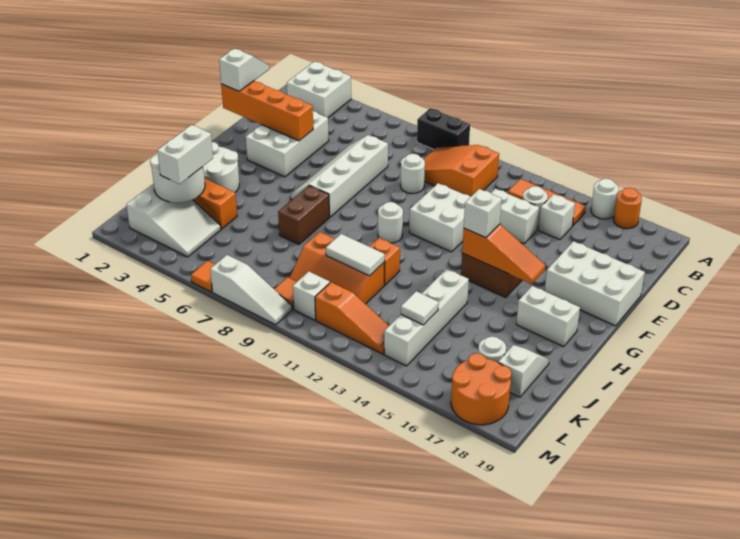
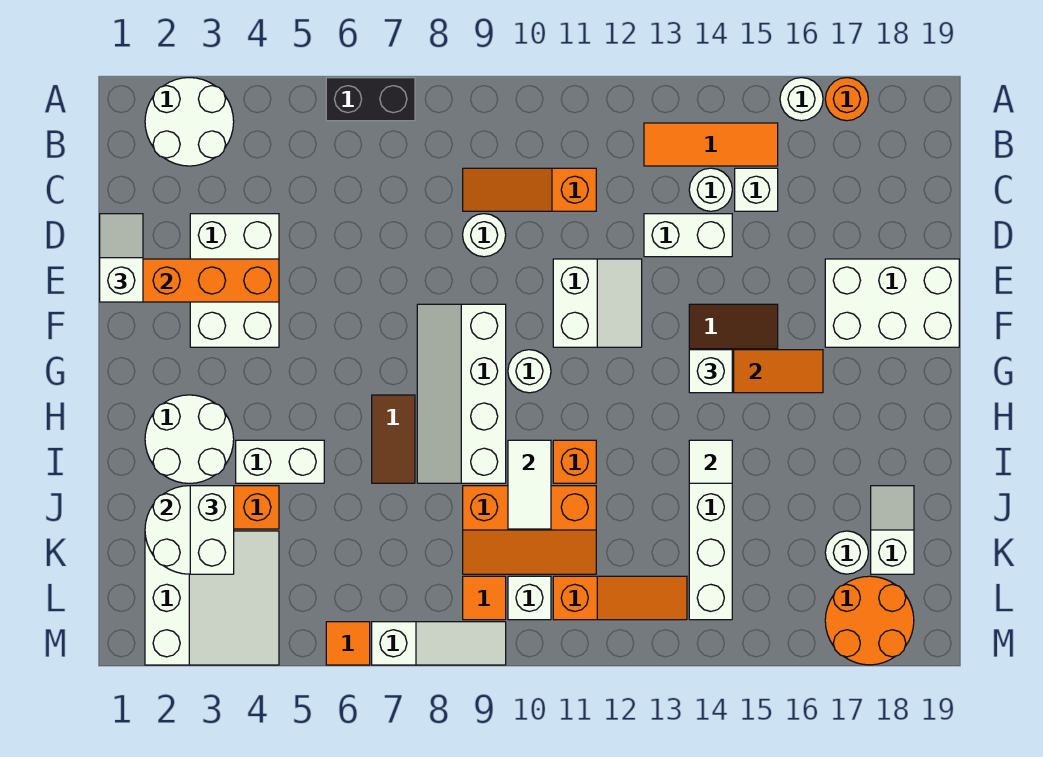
white 2x2 brick [287,61,351,118] -> white 2x2 round brick [145,78,234,166]
black 1x2 brick [417,108,470,149] -> black 1x2 brick moved to [326,78,415,121]
orange 2x3 slope [424,145,499,197] -> orange 1x3 slope [463,168,596,211]
white 2x4 slope [290,135,388,217] -> white 2x4 slope moved to [417,304,506,483]
white 2x2 brick [409,183,470,252] -> white 2x2 slope [553,259,642,347]
brown 1x2 brick [278,186,329,244] -> brown 1x2 tile [372,395,415,483]
white 1x2 brick [516,286,580,347] -> white 1x2 brick moved to [236,440,324,483]
white 1x2 tile [326,234,385,276] -> white 1x2 tile turned to [508,440,551,529]
white 2x3 slope [126,184,221,257] -> white 3x3 slope [145,531,279,665]
white 1x1 tile [401,291,439,325] -> white 1x1 tile moved to [689,440,732,483]

